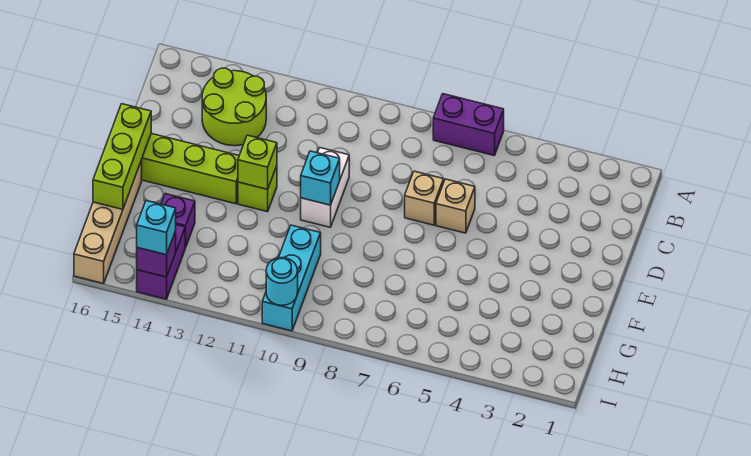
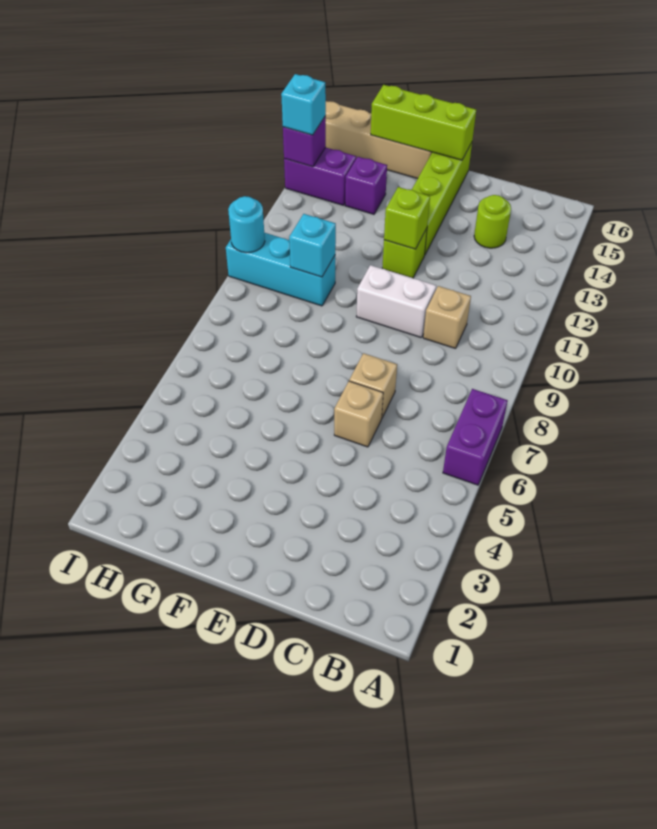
lime 2x2 round brick [202,68,266,146] -> lime 1x1 round brick [474,195,511,248]
none -> tan 1x1 brick [423,286,471,349]
cyan 1x1 brick [301,151,340,205] -> cyan 1x1 brick moved to [289,214,336,277]

